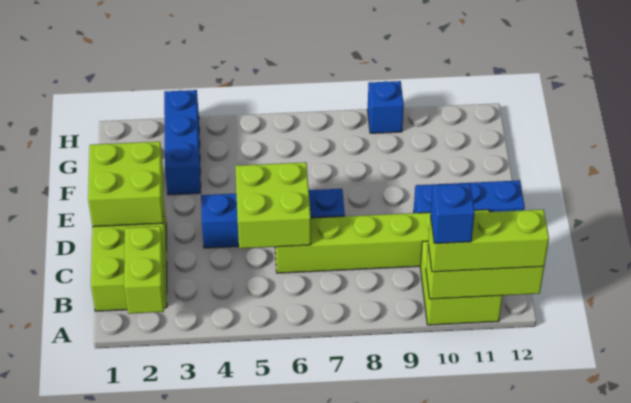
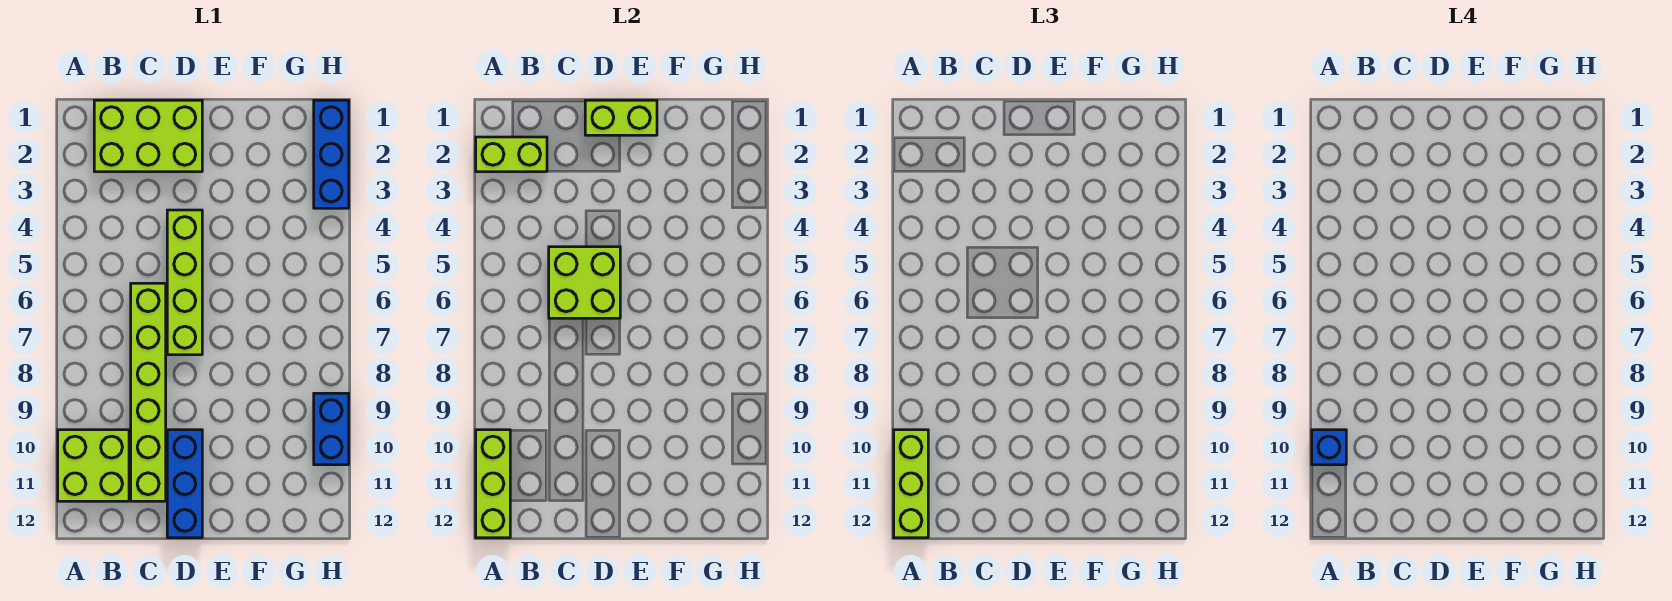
lime 2x2 brick [88,142,164,227] -> lime 1x2 brick [585,100,657,135]
blue 1x4 brick [201,189,345,248] -> lime 1x4 brick [167,210,202,355]
blue 1x3 brick [164,90,201,195] -> blue 1x3 brick turned to [314,100,349,208]
blue 1x1 brick [368,81,404,133] -> blue 1x2 brick [314,393,349,465]

